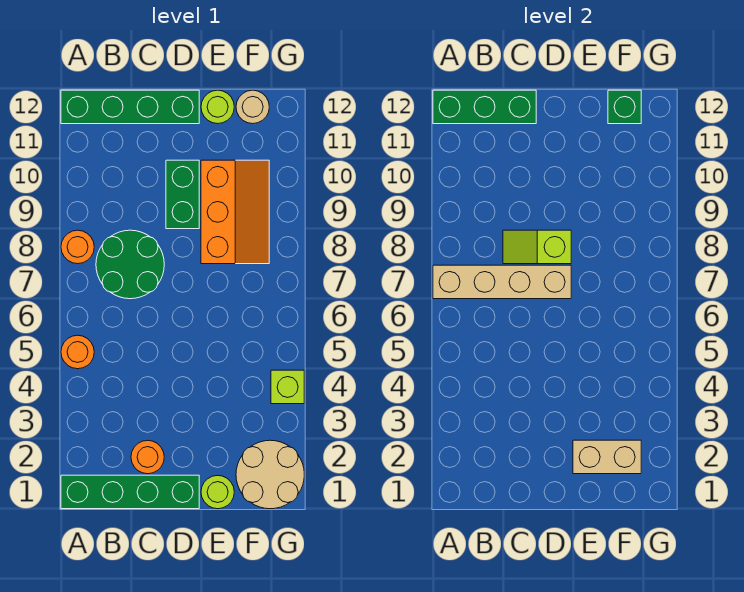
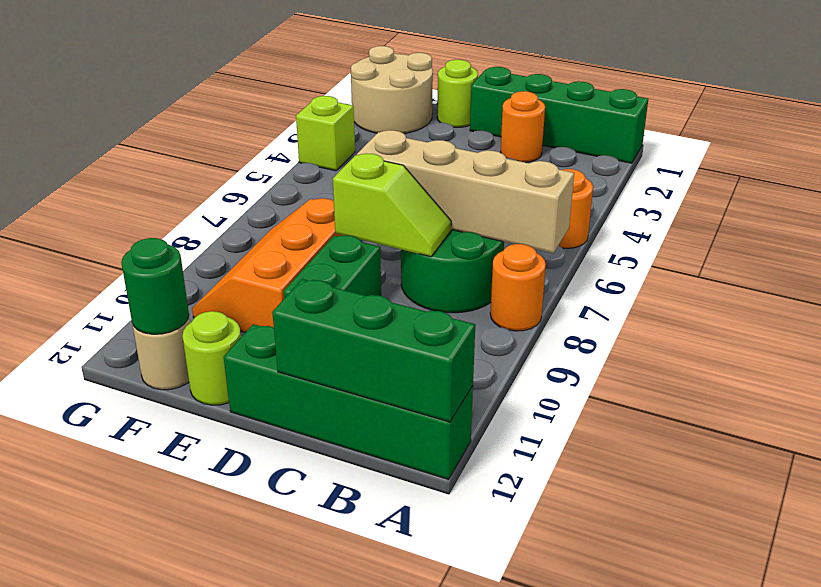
tan 1x2 brick [573,440,641,474] -> none
green 1x1 brick [608,90,641,124] -> green 1x1 round brick [121,238,189,334]

